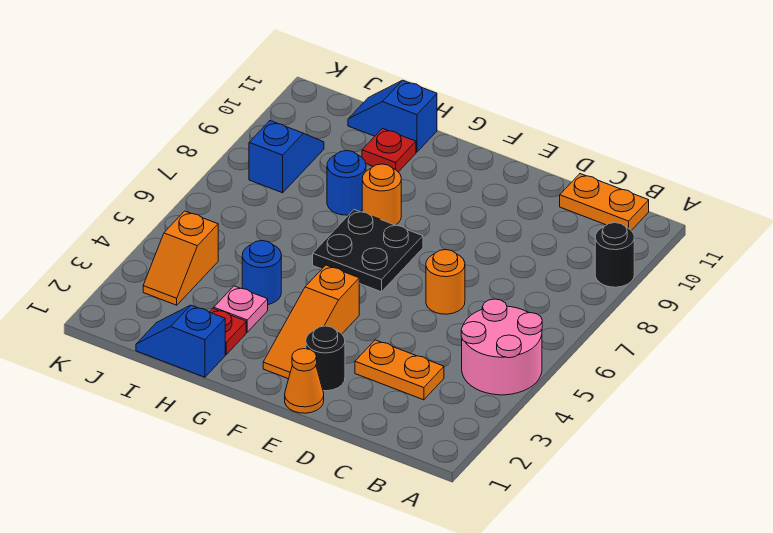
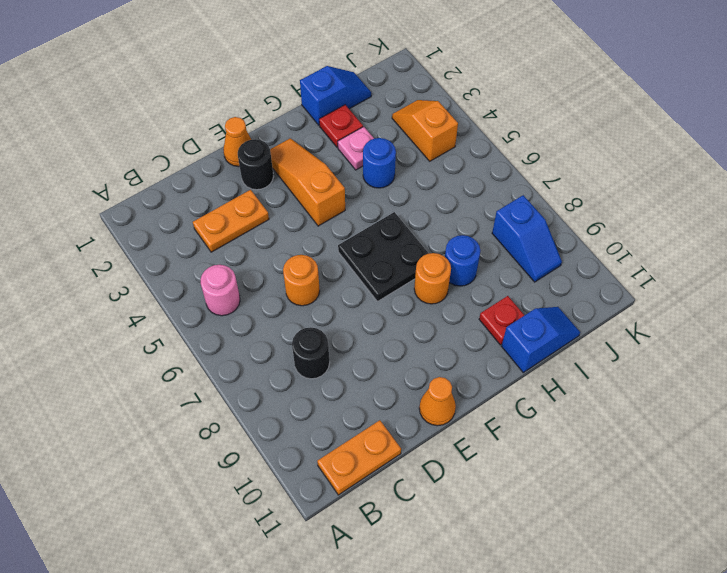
pink 2x2 round brick [461,299,542,395] -> pink 1x1 round brick [200,265,240,316]
black 1x1 round brick [595,223,634,287] -> black 1x1 round brick moved to [292,327,330,379]
none -> orange 1x1 cone [419,377,456,426]

